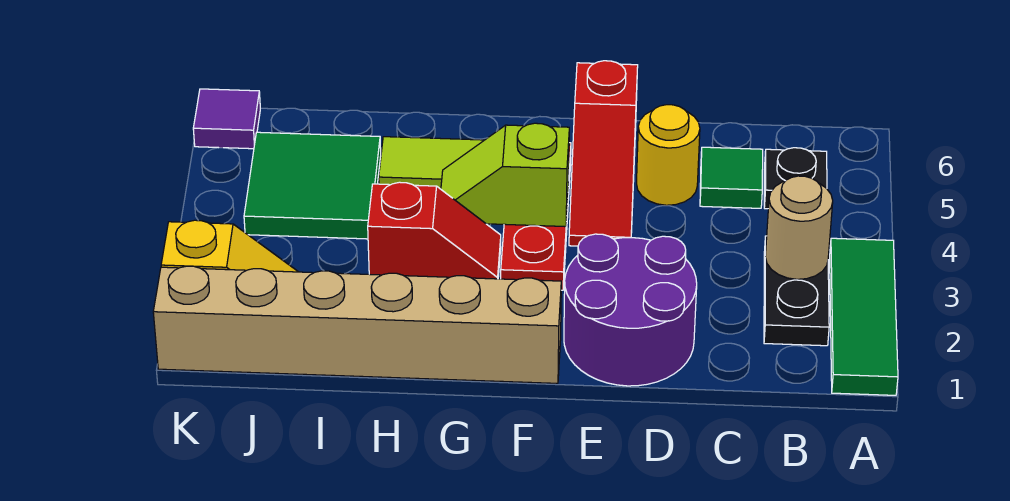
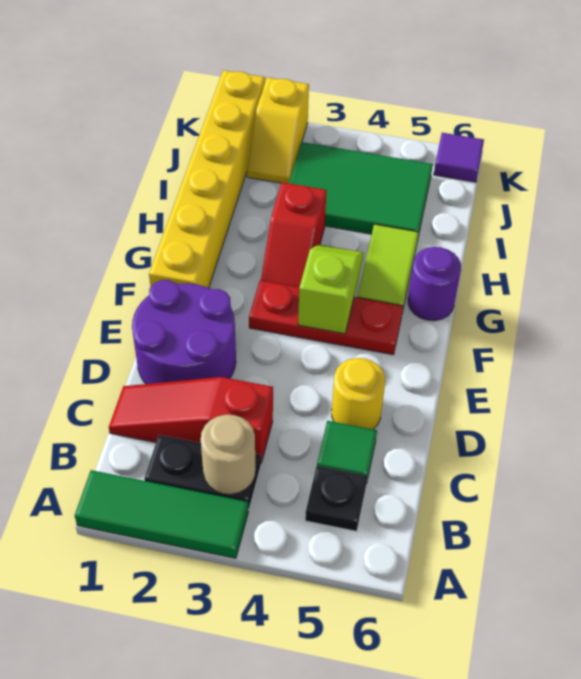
red 1x3 slope [569,61,638,246] -> red 1x3 slope moved to [109,377,273,463]
tan 1x6 brick [153,266,561,383] -> yellow 1x6 brick [149,70,265,288]
none -> purple 1x1 round brick [408,247,461,321]
green 2x2 tile [244,132,381,239] -> green 2x3 tile [289,142,433,237]

